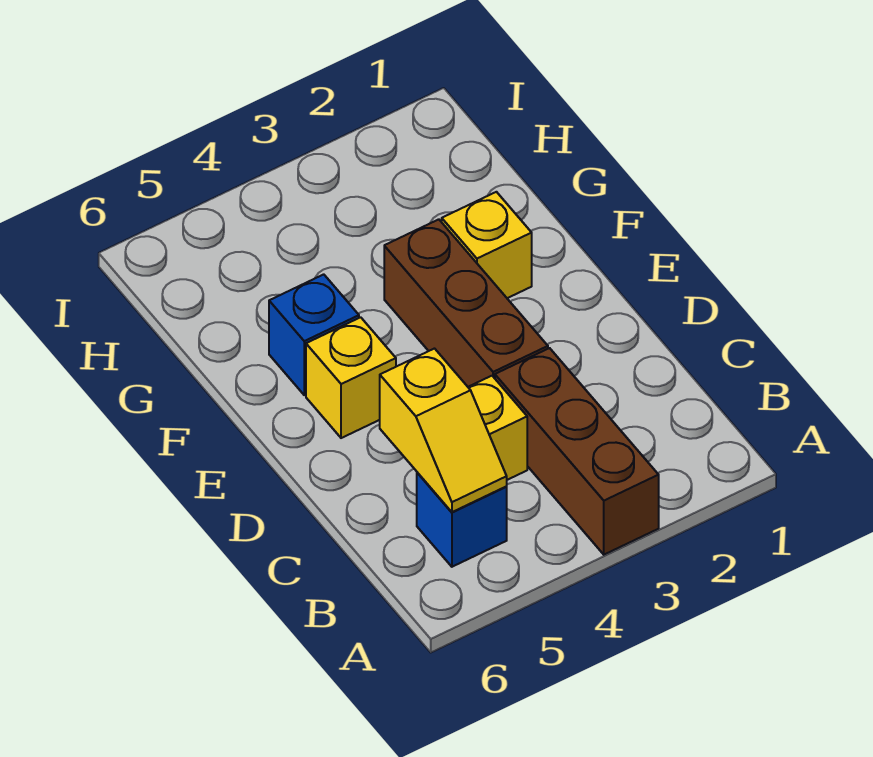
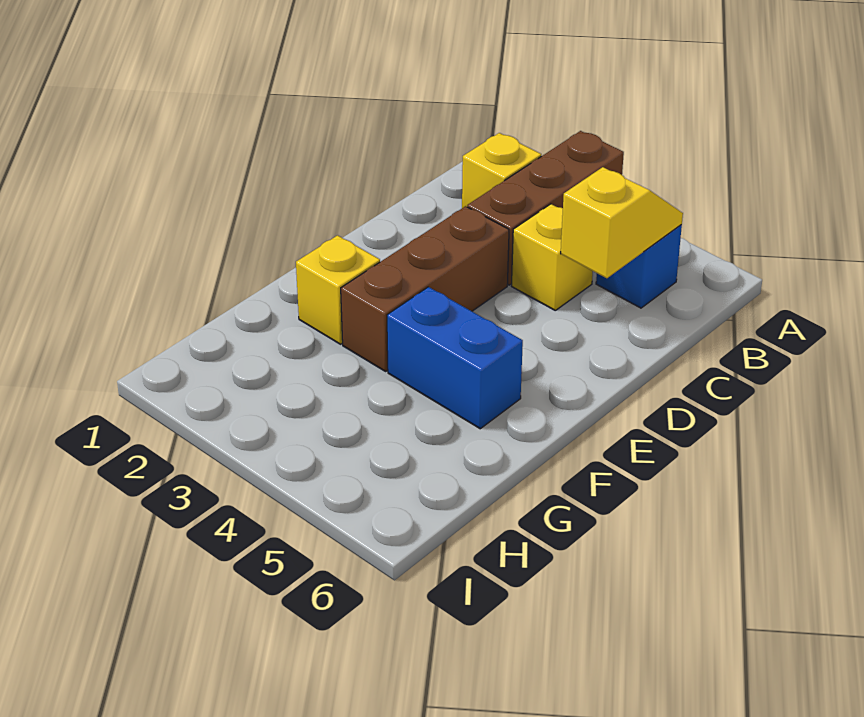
yellow 1x1 brick [306,317,396,438] -> yellow 1x1 brick moved to [462,133,541,208]
blue 1x1 brick [269,274,359,395] -> blue 1x2 brick [387,287,523,429]

